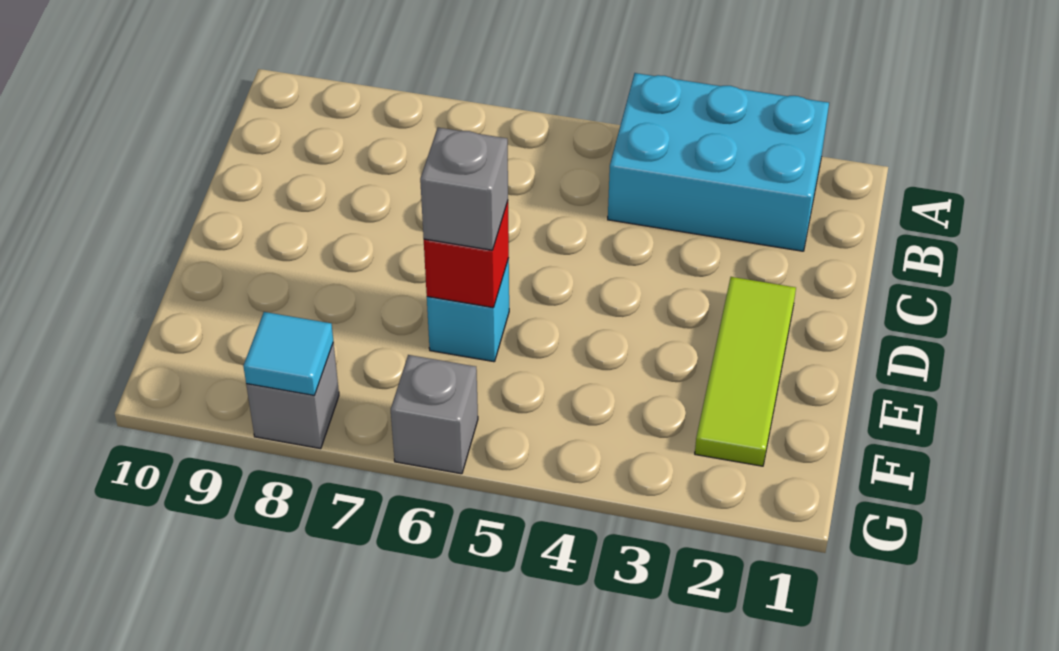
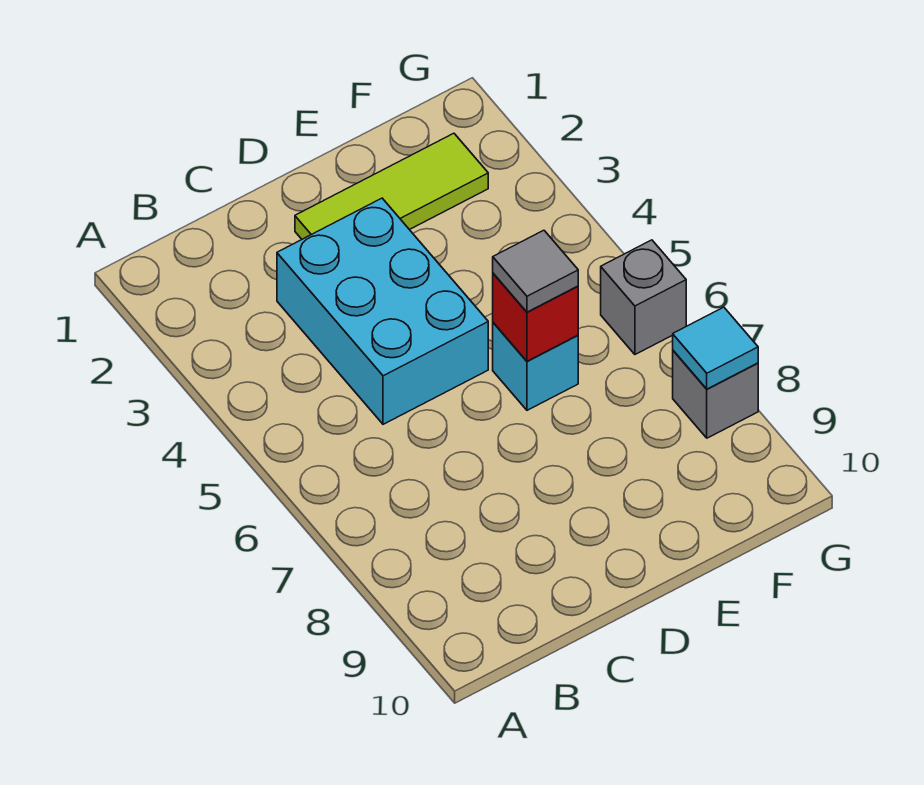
cyan 2x3 brick [608,73,829,251] -> cyan 2x3 brick moved to [277,198,488,424]
grey 1x1 brick [420,128,508,250] -> grey 1x1 tile [493,230,578,312]

